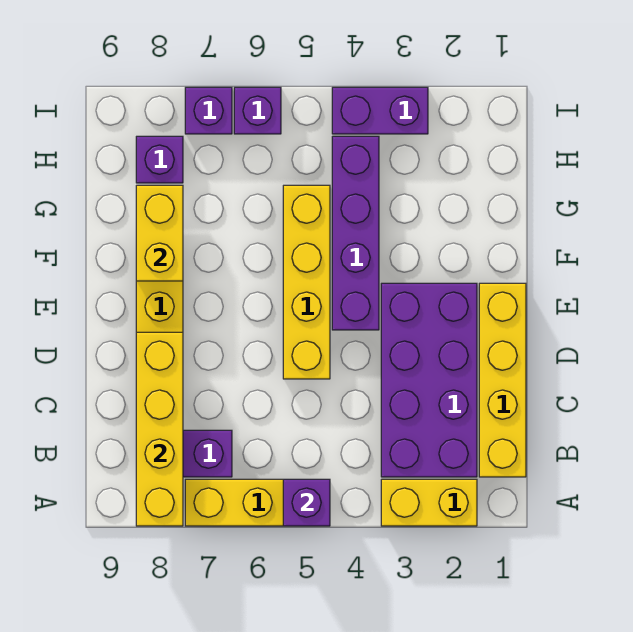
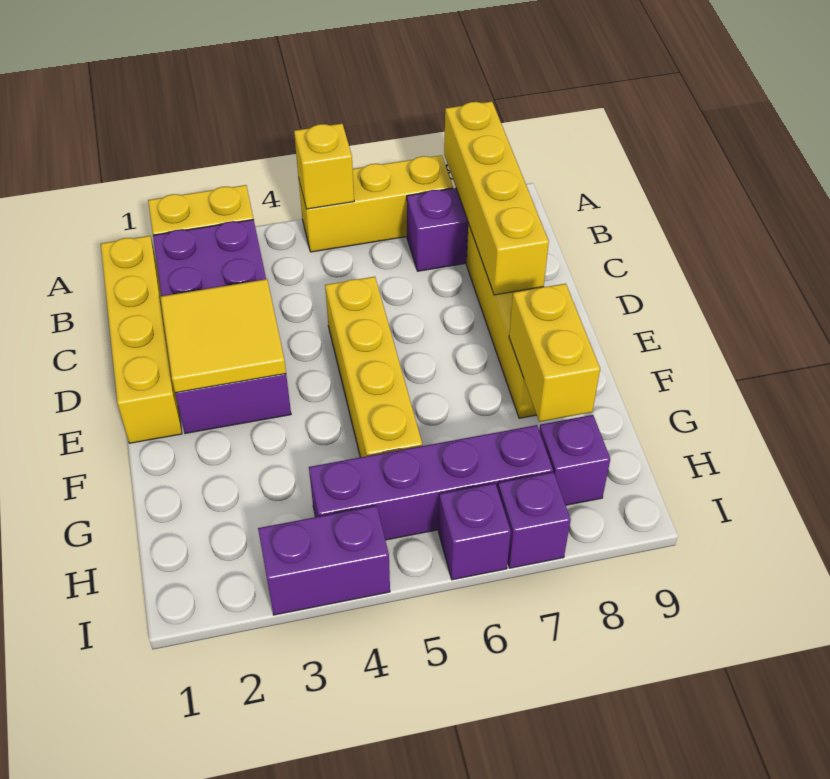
purple 1x1 brick [283,479,330,526] -> yellow 1x1 brick [294,124,354,209]
none -> yellow 2x2 tile [160,279,286,393]
purple 1x4 brick [332,136,379,330] -> purple 1x4 brick turned to [309,425,553,540]

